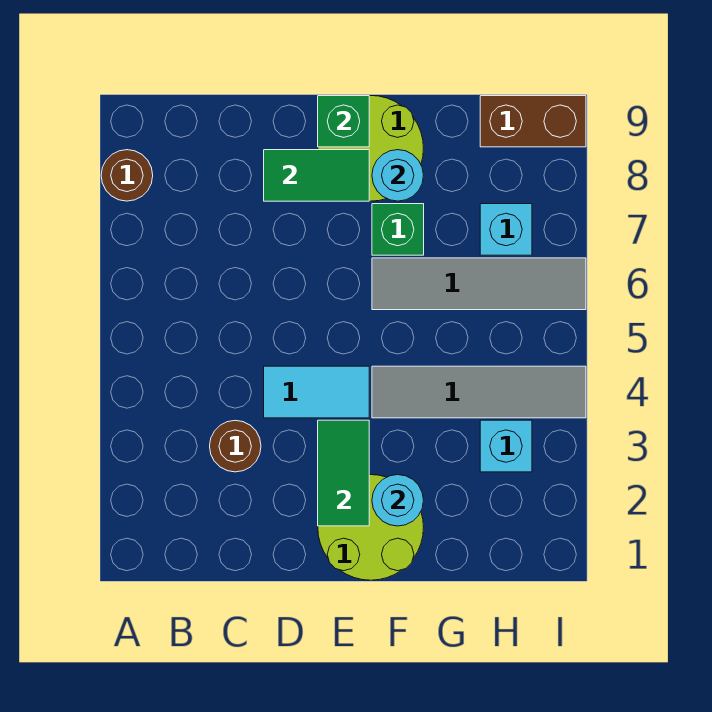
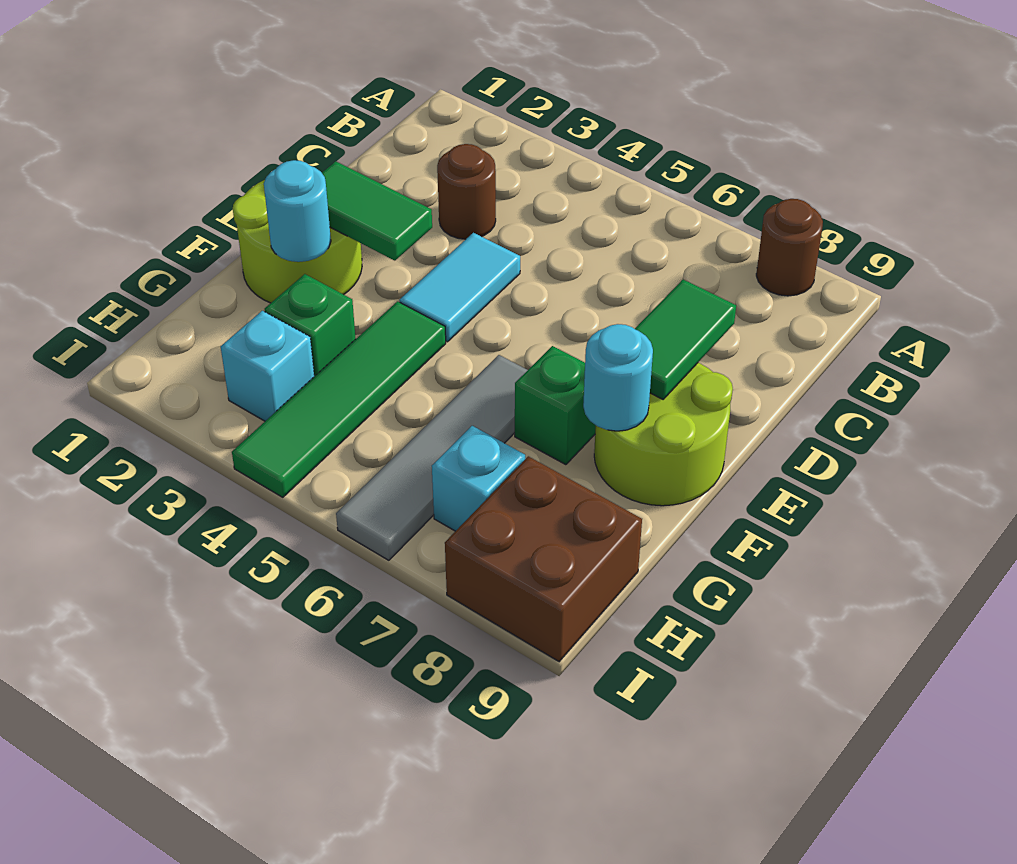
green 1x1 brick [318,96,369,147] -> green 1x1 brick moved to [265,274,356,377]
grey 1x4 tile [372,366,586,418] -> green 1x4 tile [232,301,446,497]
brown 1x2 brick [480,96,586,147] -> brown 2x2 brick [445,456,642,662]

